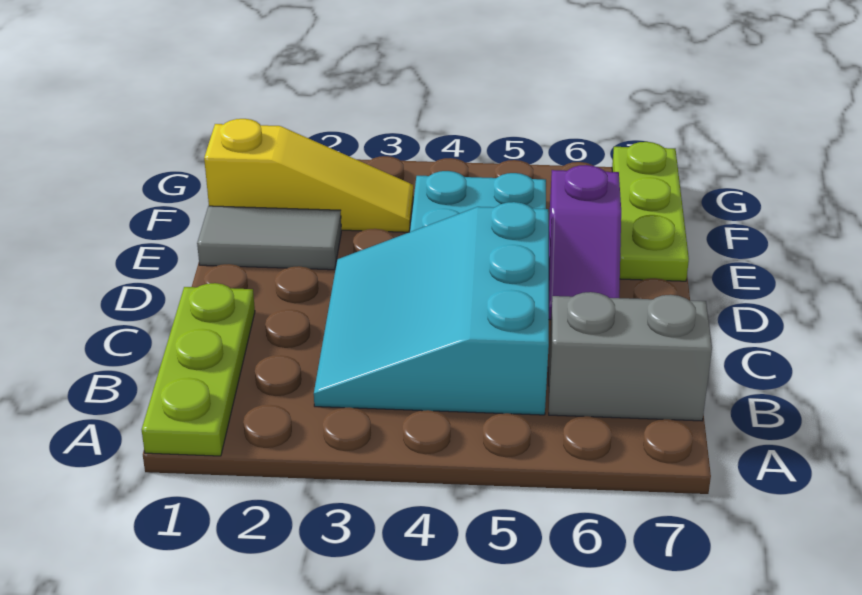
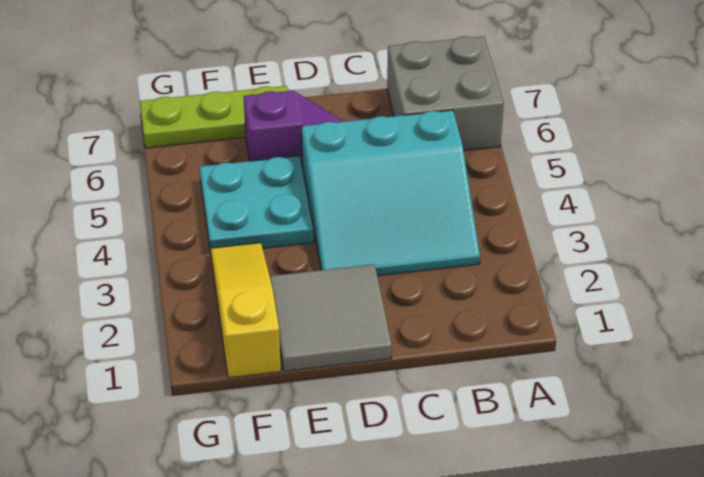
lime 1x3 plate [142,283,255,456] -> none
grey 1x2 brick [548,292,712,421] -> grey 2x2 brick [387,36,504,150]
grey 1x2 tile [197,206,341,270] -> grey 2x2 tile [270,264,392,371]

